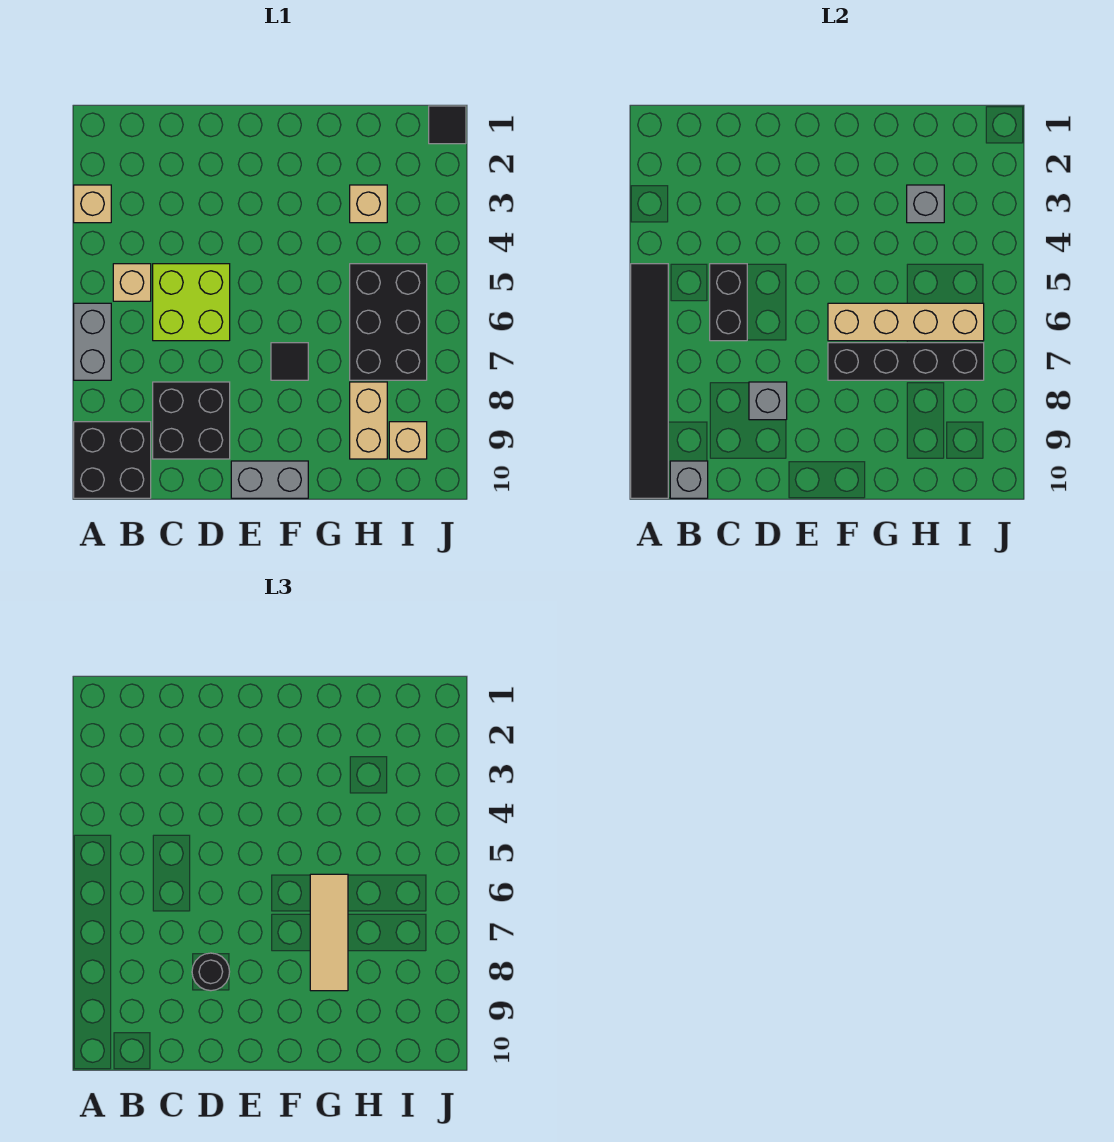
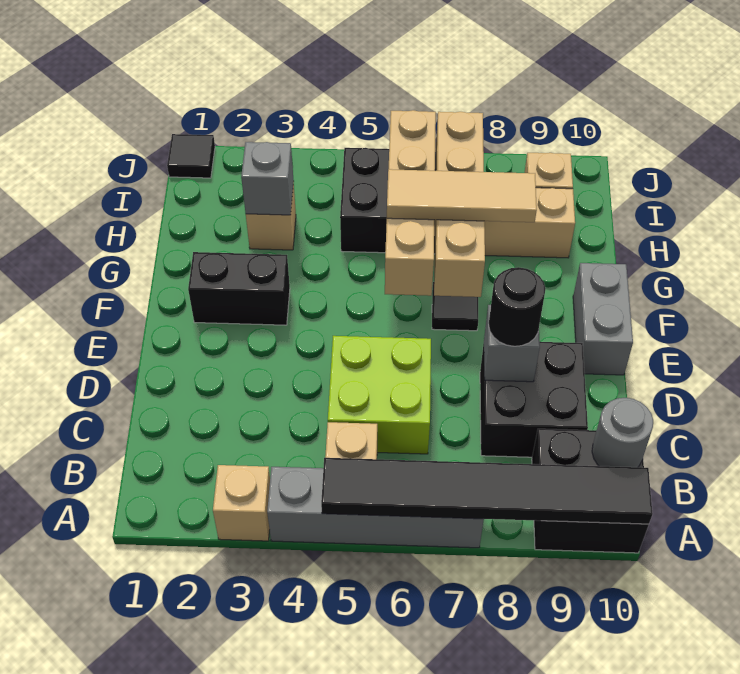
grey 1x2 brick [74,303,111,380] -> grey 1x4 brick [267,467,484,548]
grey 1x1 brick [670,461,708,498] -> grey 1x1 round brick [592,398,653,467]
black 1x2 brick [710,264,747,341] -> black 1x2 brick moved to [188,252,290,325]
black 1x4 brick [828,343,984,380] -> tan 1x4 brick [434,112,485,297]

